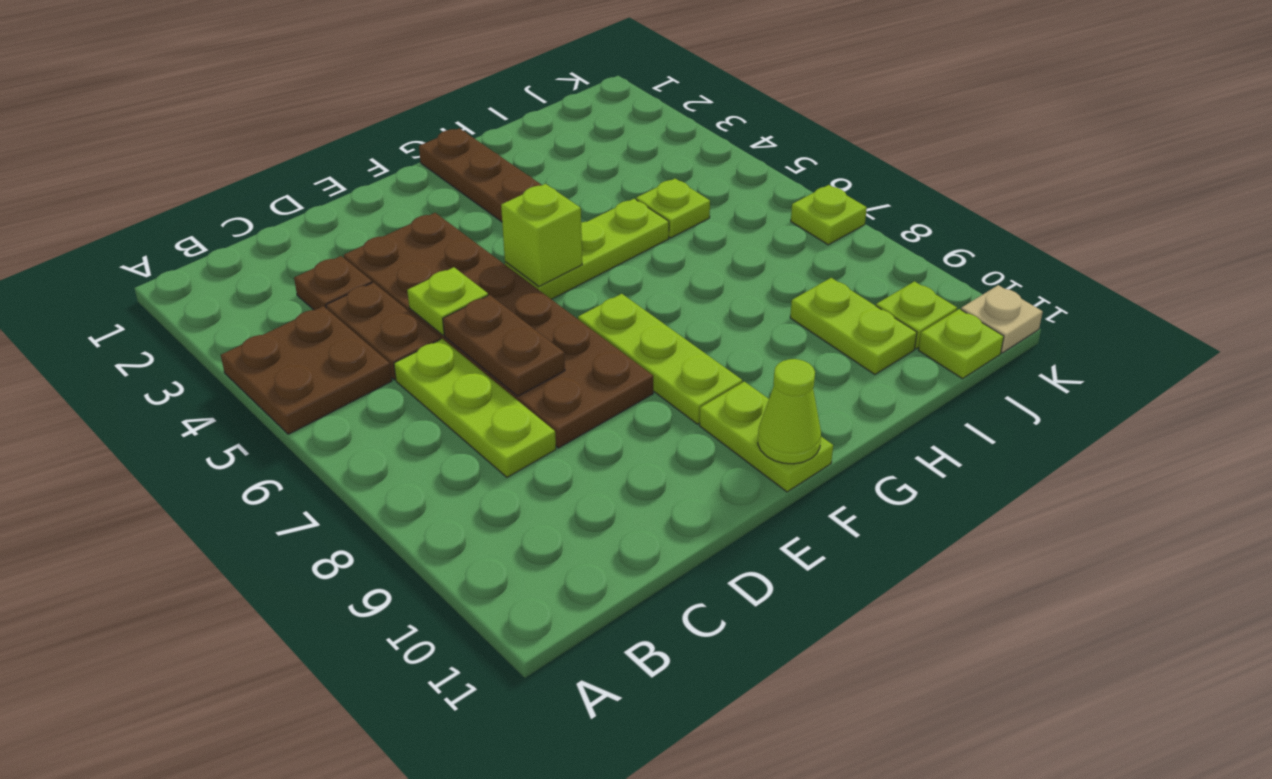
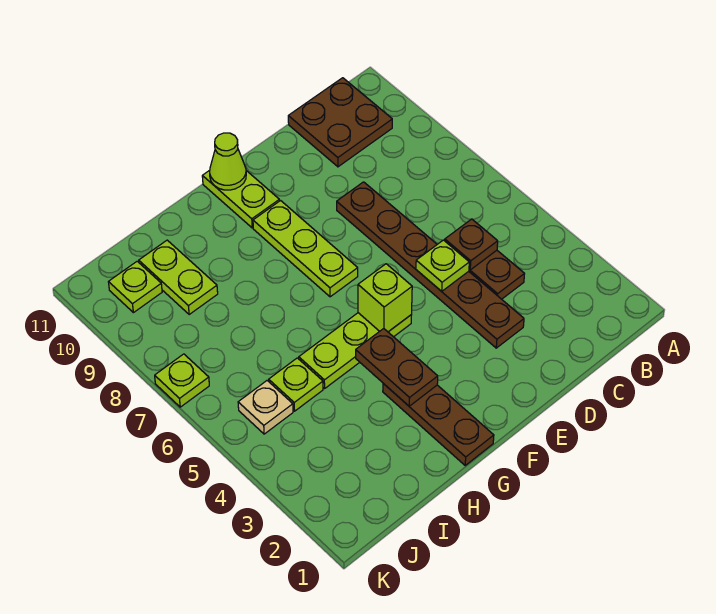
brown 2x2 plate [221,306,392,434] -> brown 2x2 plate moved to [288,78,392,167]
brown 1x1 plate [294,256,372,310] -> brown 1x1 plate moved to [445,219,498,270]
lime 1x3 plate [394,339,556,477] -> none
brown 2x6 plate [344,213,653,448] -> brown 1x6 plate [337,182,524,348]
brown 1x2 plate [443,295,565,396] -> brown 1x2 plate moved to [356,329,438,406]
lime 1x1 plate [919,309,1004,379] -> none
tan 1x1 plate [961,285,1043,353] -> tan 1x1 plate moved to [238,381,293,434]

